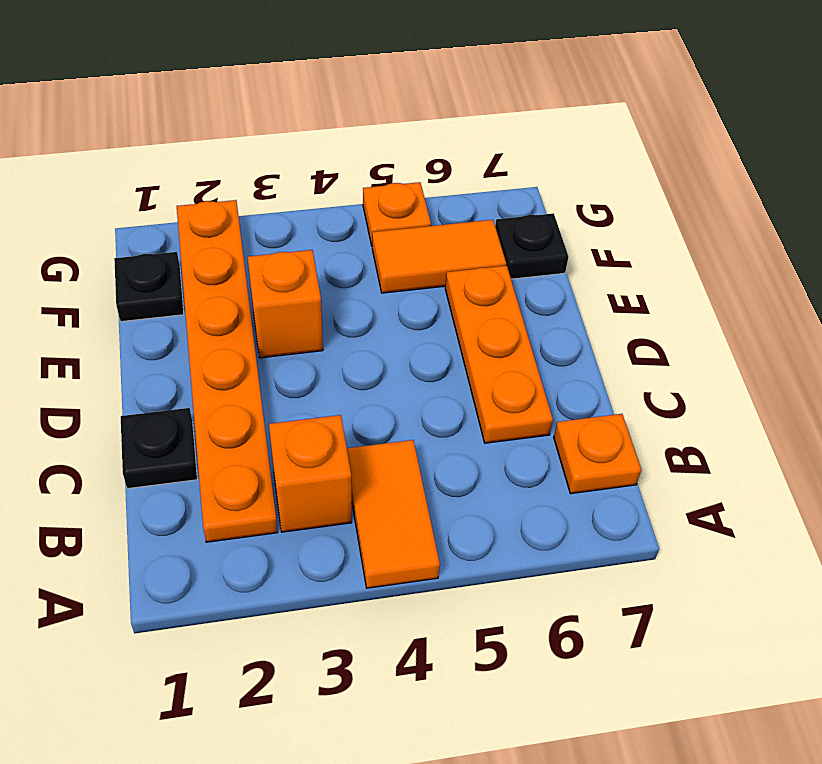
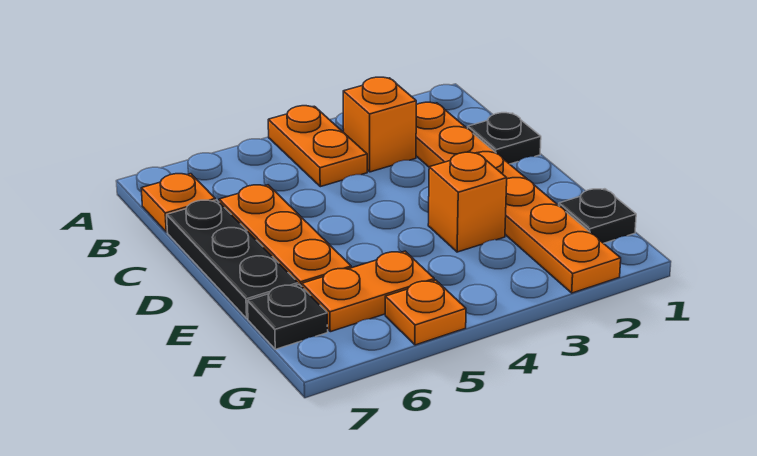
orange 1x2 tile [347,440,440,588] -> orange 1x2 plate [268,106,367,187]
none -> black 1x3 plate [167,200,298,318]
orange 1x2 tile [372,220,506,293] -> orange 1x2 plate [302,251,434,332]

